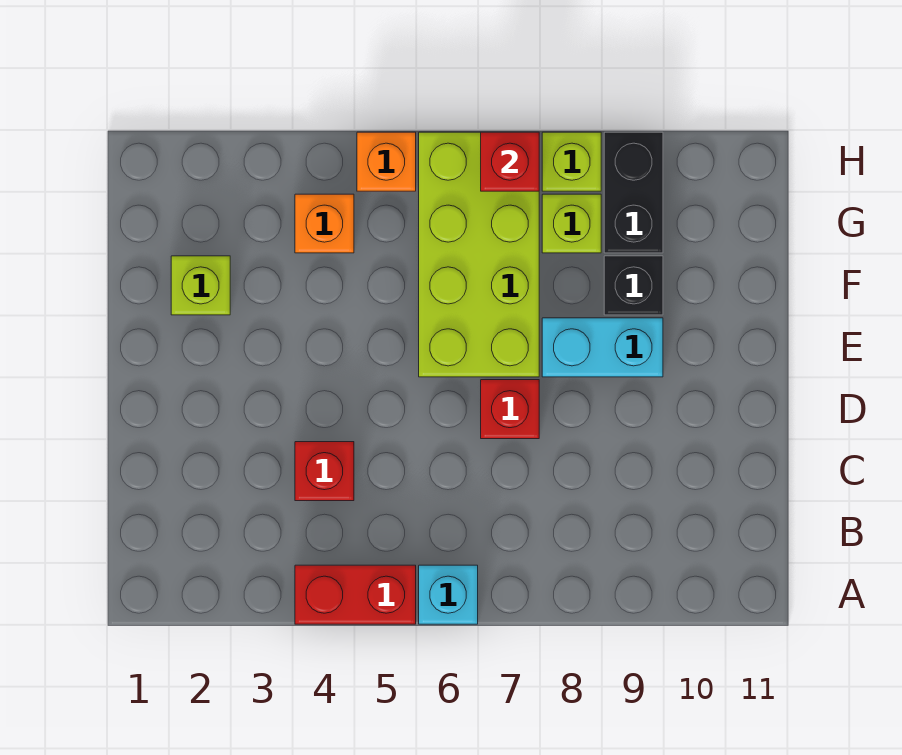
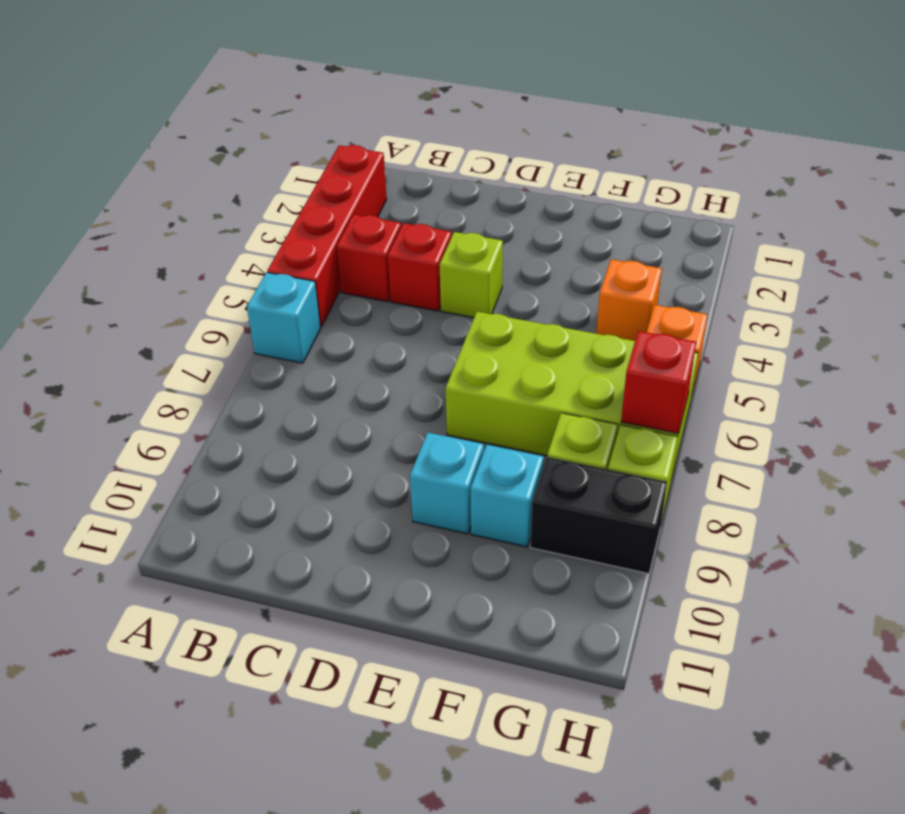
red 1x2 brick [295,565,416,624] -> red 1x4 brick [267,145,387,327]
red 1x1 brick [481,380,539,439] -> red 1x1 brick moved to [337,214,401,302]
cyan 1x2 brick [542,318,663,377] -> cyan 1x1 brick [410,433,484,534]
lime 1x1 brick [171,256,230,315] -> lime 1x1 brick moved to [439,232,503,318]
black 1x1 brick [604,256,663,315] -> cyan 1x1 brick [471,445,544,547]

